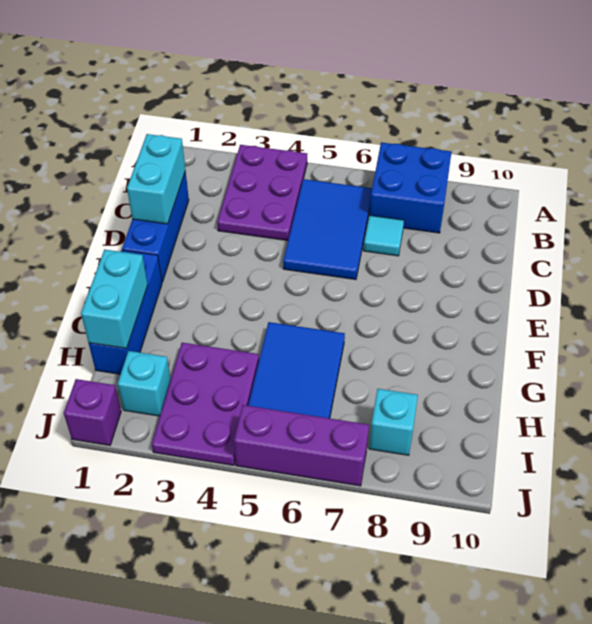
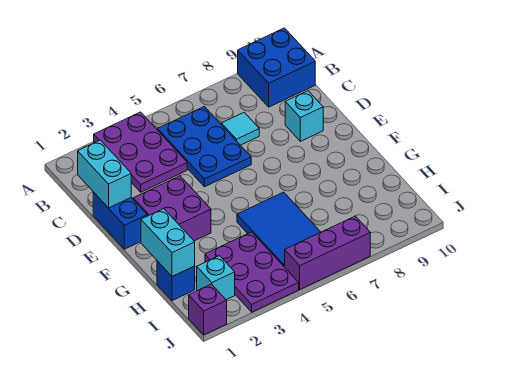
blue 2x2 brick [369,142,452,233] -> blue 2x2 brick moved to [238,28,315,107]
blue 2x3 tile [283,179,372,280] -> blue 2x3 plate [158,107,251,187]
blue 1x3 brick [122,171,189,282] -> blue 1x2 brick [93,192,147,249]
none -> purple 2x2 brick [133,176,211,241]
blue 1x3 brick [89,250,162,374] -> blue 1x1 brick [157,261,195,301]
cyan 1x1 brick [369,389,418,455] -> cyan 1x1 brick moved to [285,91,323,141]

